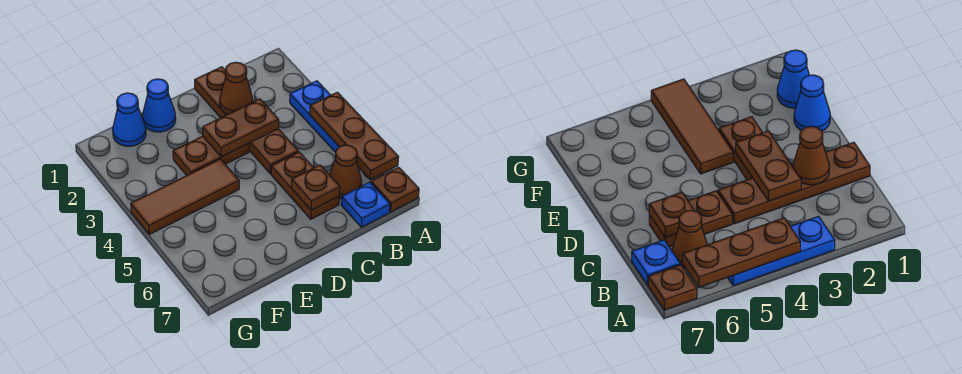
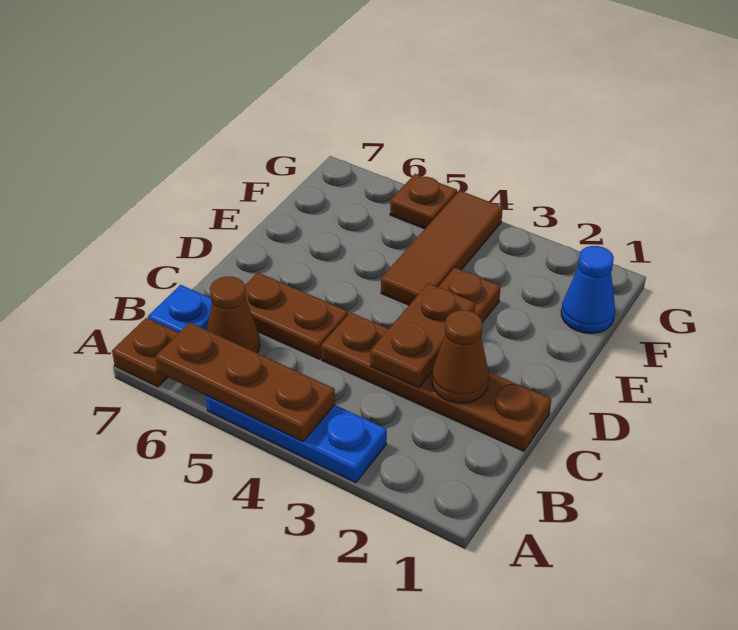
brown 1x1 plate [292,165,340,210] -> brown 1x1 plate moved to [390,174,457,229]
blue 1x1 cone [143,79,176,132] -> none

